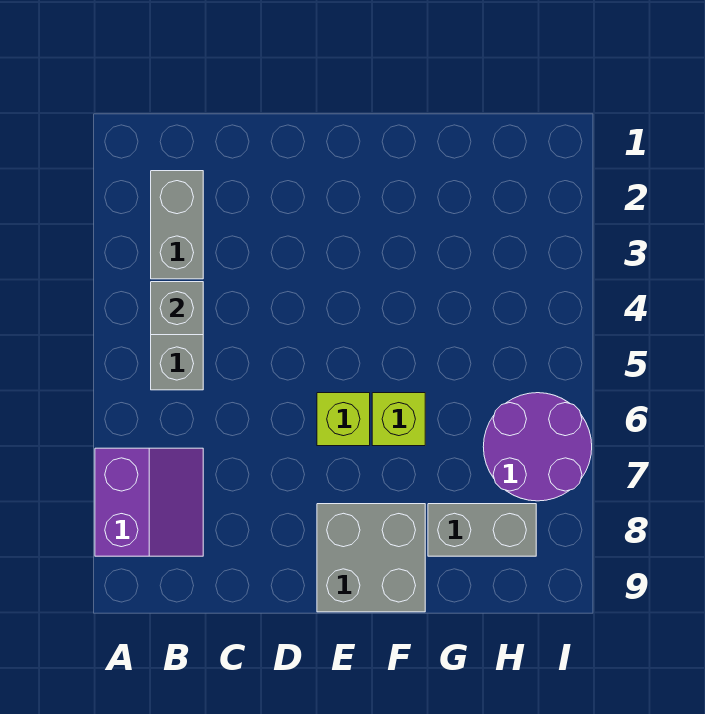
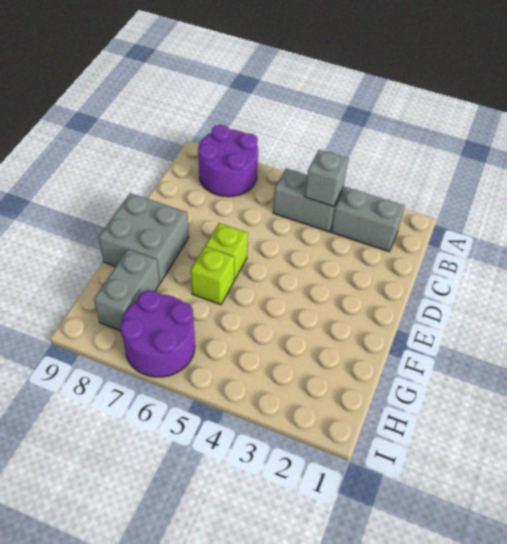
purple 2x2 slope [95,448,203,556] -> purple 2x2 round brick [198,125,258,197]

